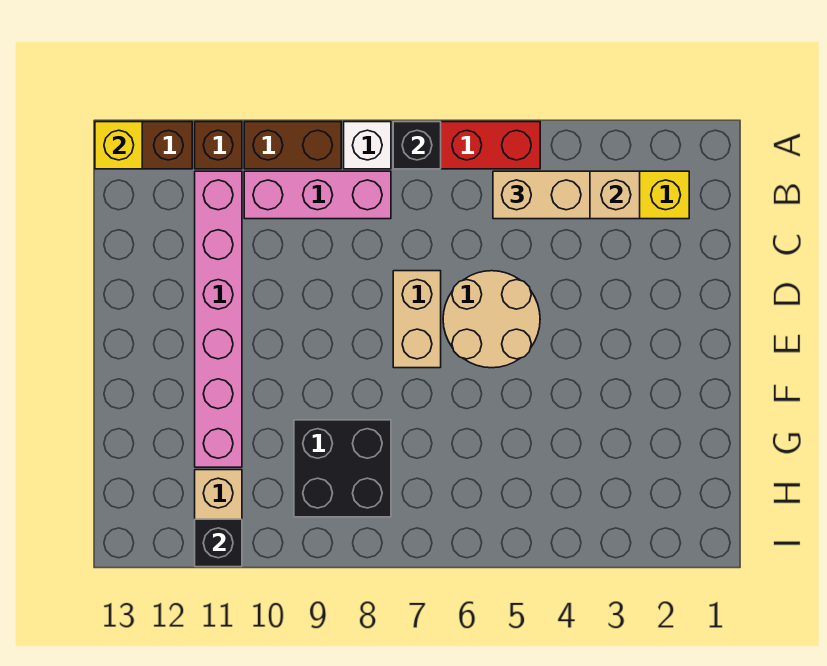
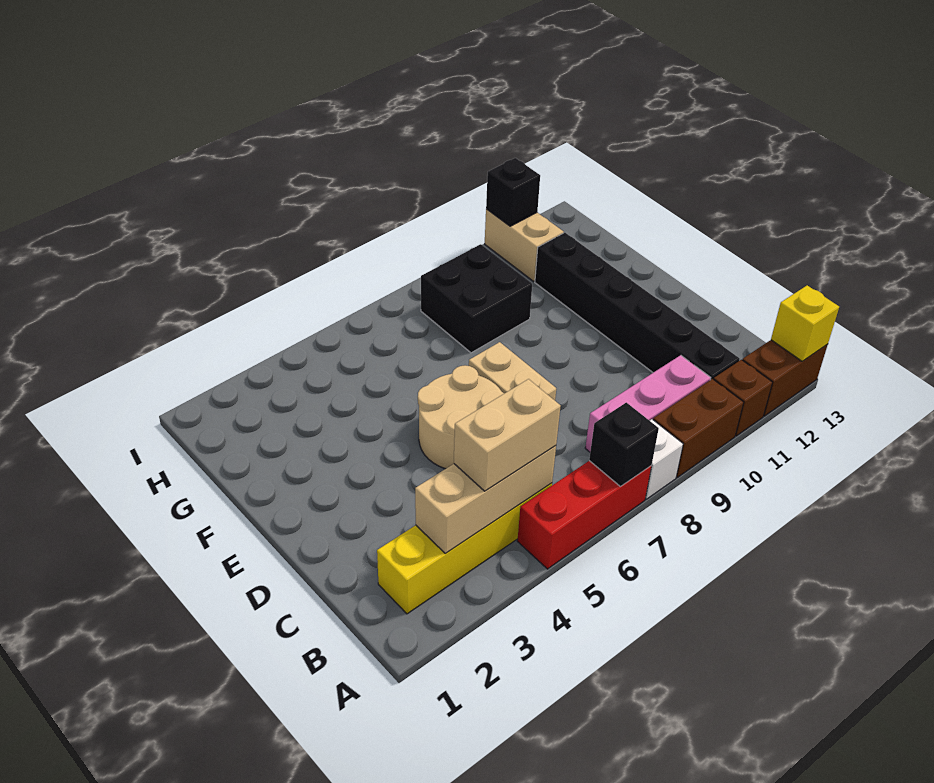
pink 1x6 brick [195,171,242,467] -> black 1x6 brick [535,233,740,379]

